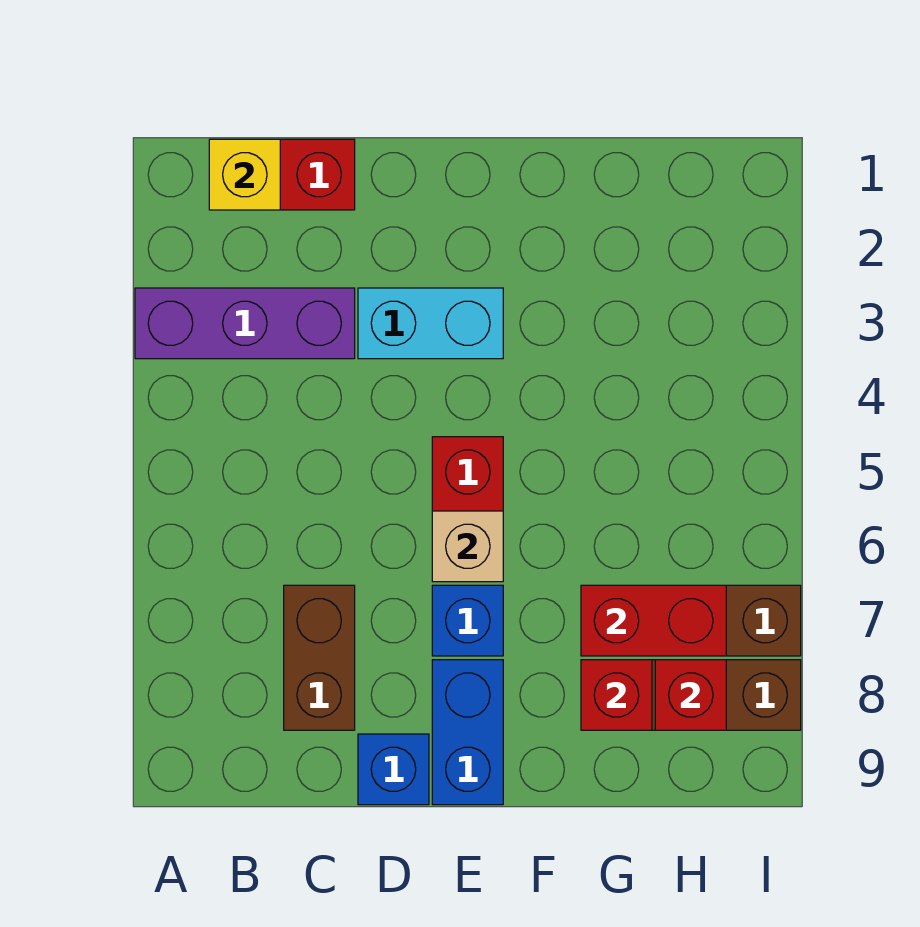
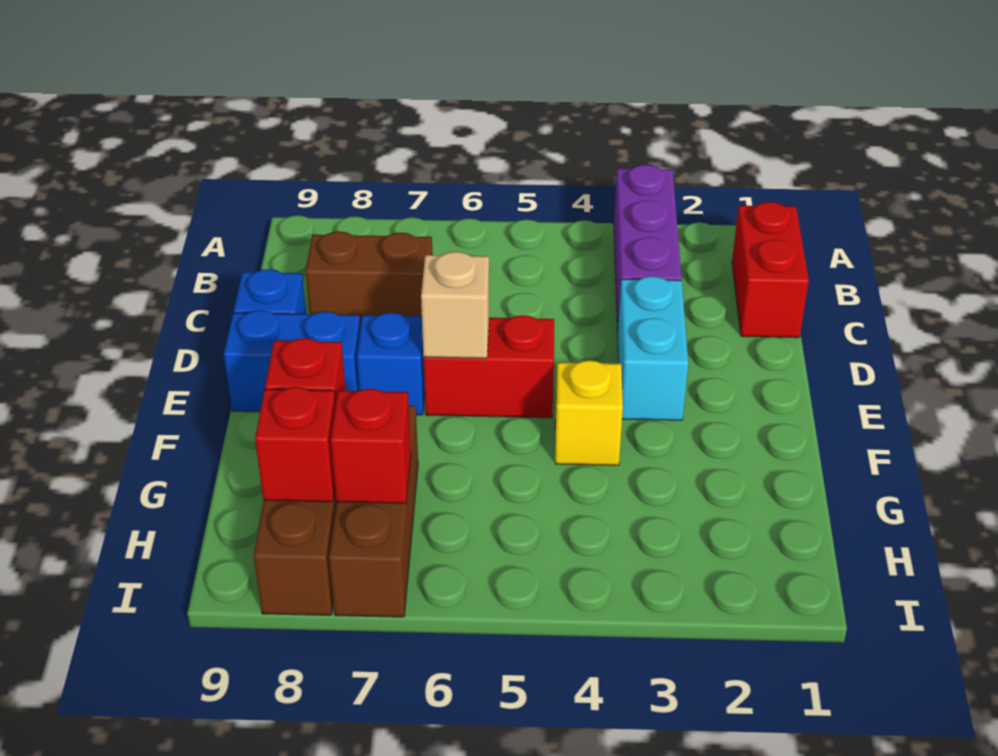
yellow 1x1 brick [209,139,280,210] -> yellow 1x1 brick moved to [555,360,623,465]
red 1x2 brick [581,585,726,656] -> red 1x1 brick [331,389,411,503]

